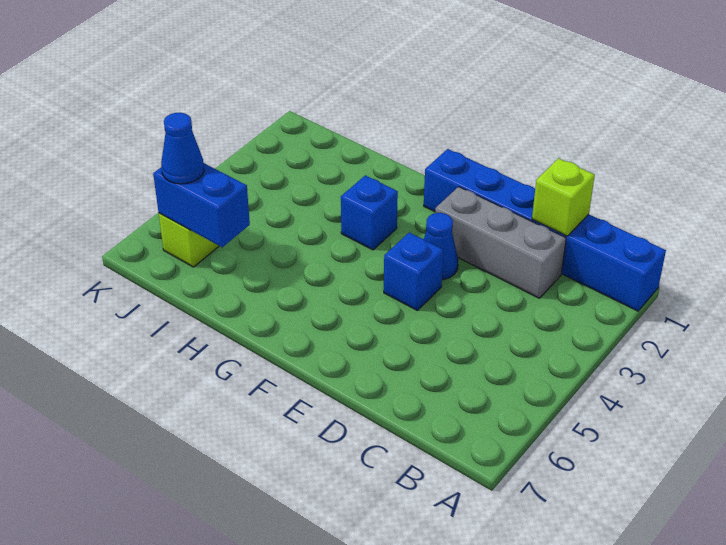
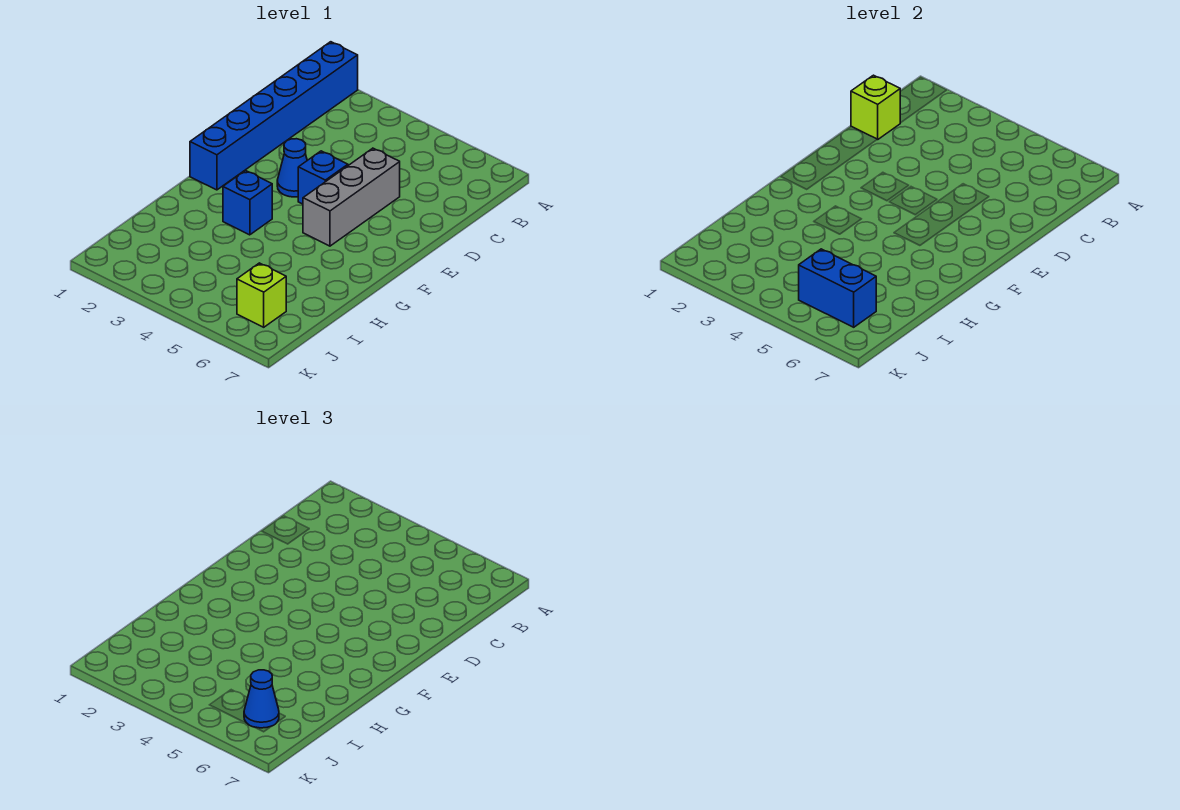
grey 1x3 brick [435,187,566,298] -> grey 1x3 brick moved to [303,148,400,246]
blue 1x2 brick [153,163,250,247] -> blue 1x2 brick turned to [799,249,876,327]

